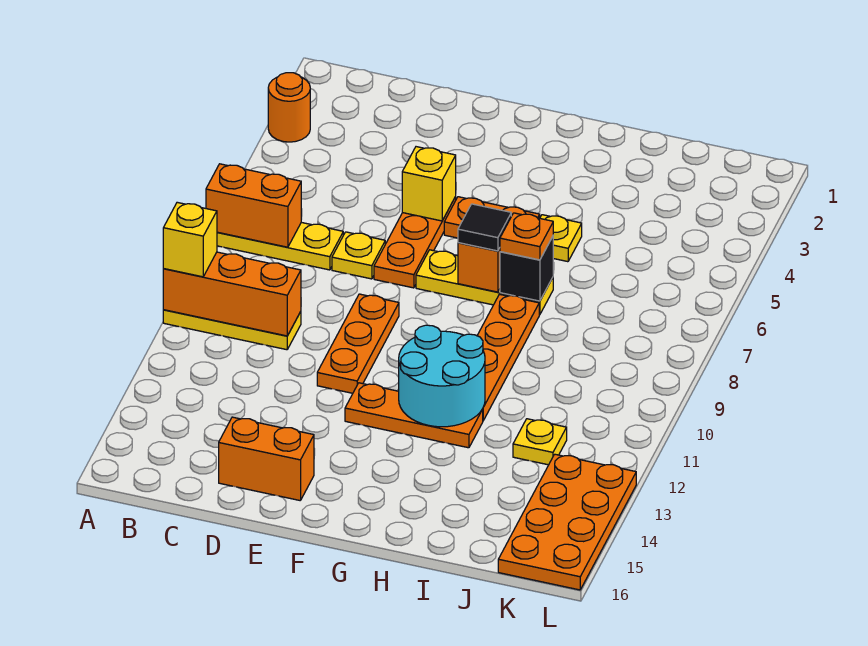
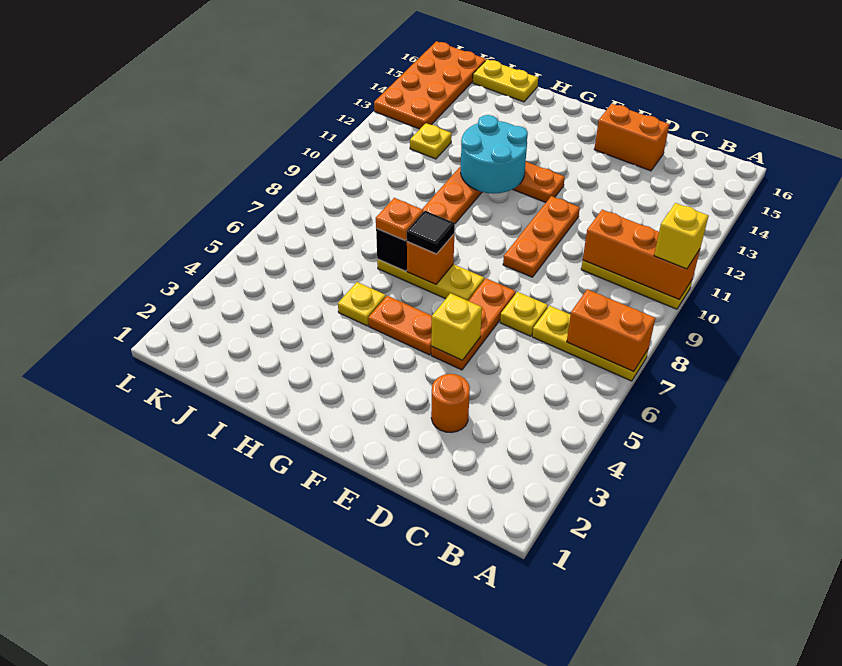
orange 1x1 round brick [268,73,310,142] -> orange 1x1 round brick moved to [431,374,470,433]
none -> yellow 1x2 plate [473,59,538,102]

